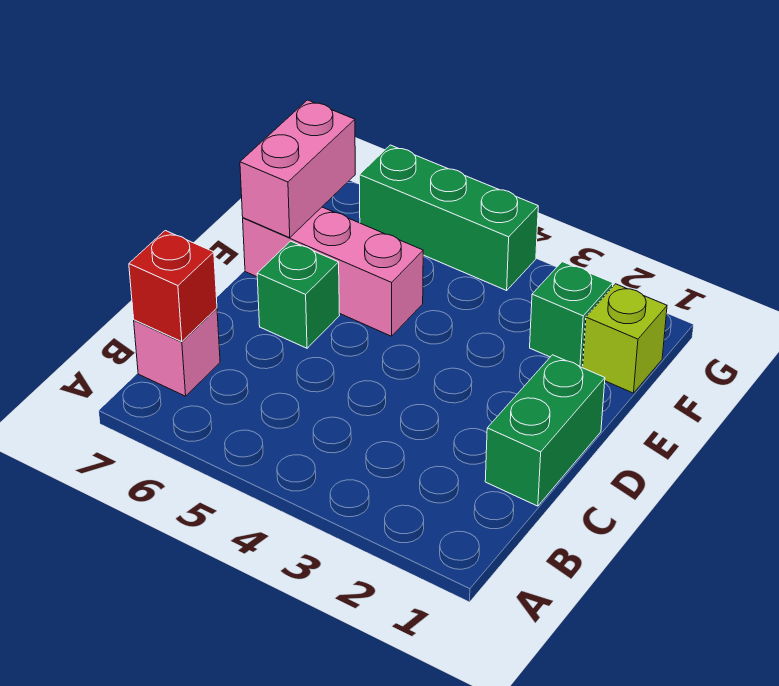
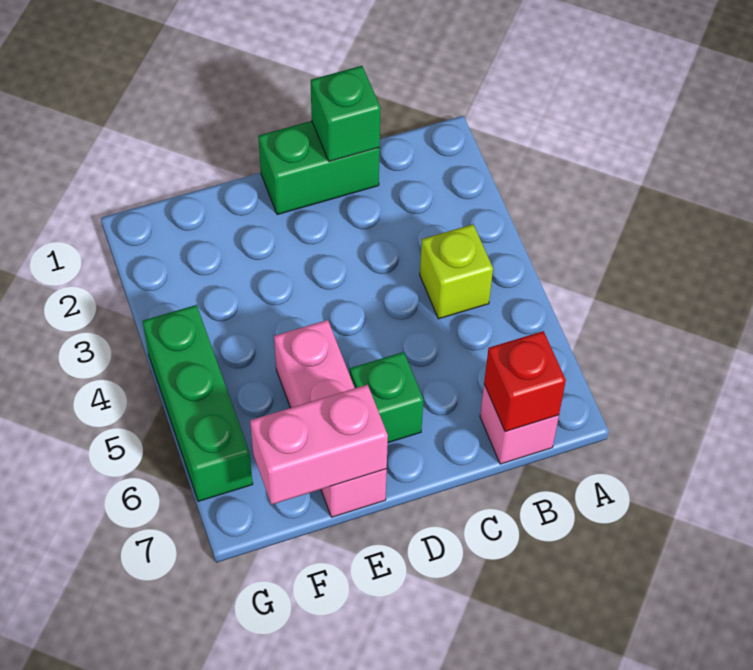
lime 1x1 brick [583,284,667,393] -> lime 1x1 brick moved to [420,224,493,319]
green 1x1 brick [530,262,613,367] -> green 1x1 brick moved to [311,66,381,162]

